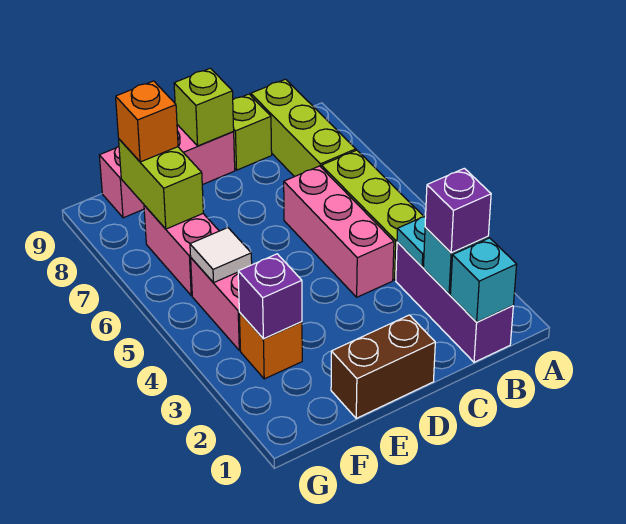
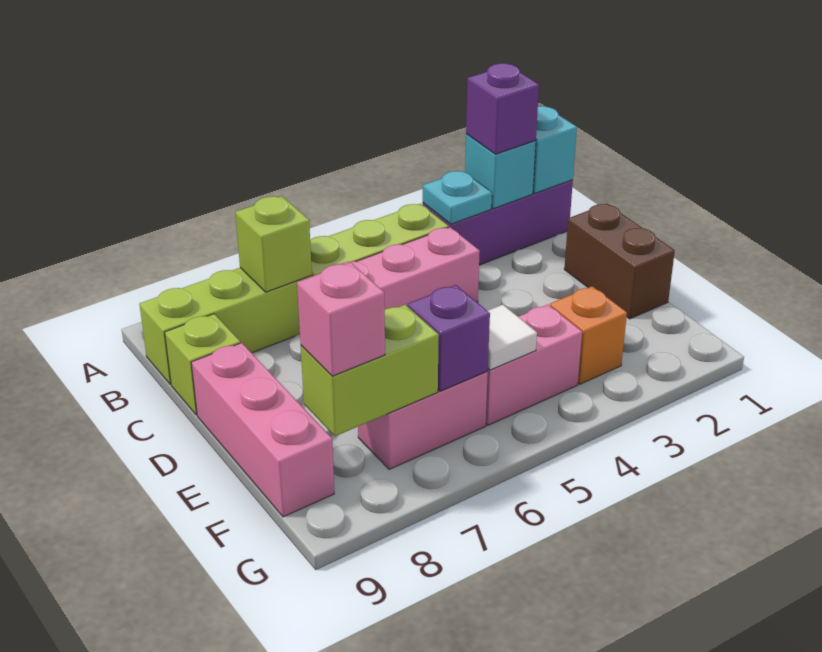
lime 1x1 brick [174,68,234,146] -> lime 1x1 brick moved to [235,196,312,292]
purple 1x1 brick [238,254,302,339] -> purple 1x1 brick moved to [408,285,490,391]
orange 1x1 brick [116,81,178,162] -> pink 1x1 brick [297,262,385,376]

